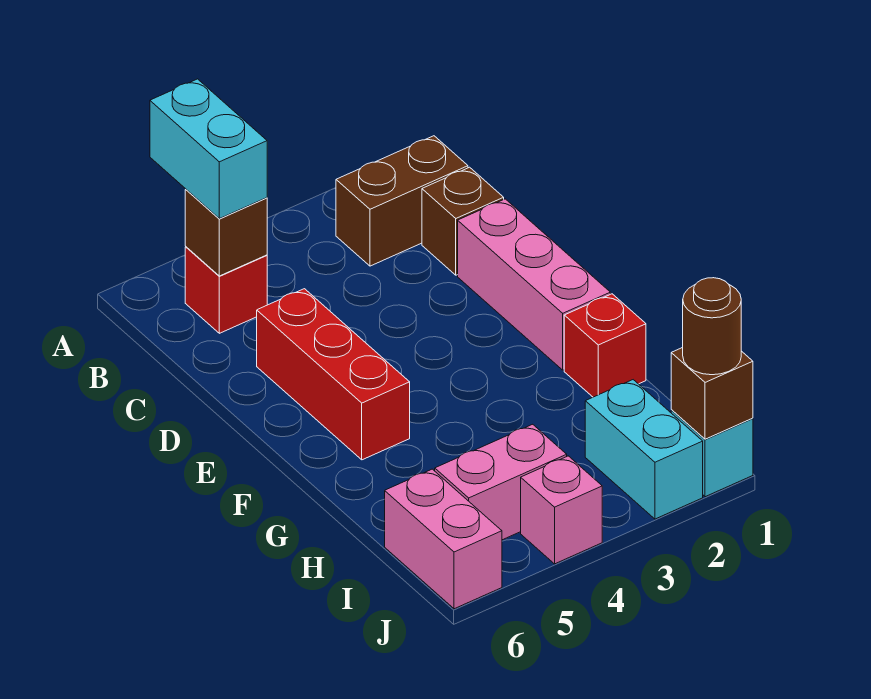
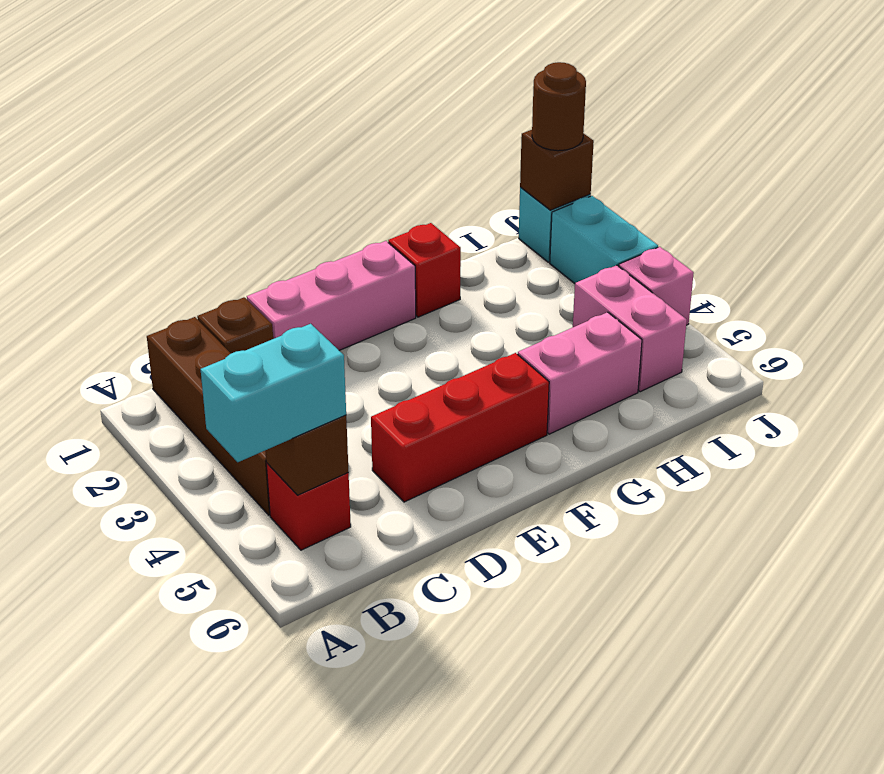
brown 1x2 brick [336,136,468,266] -> brown 1x4 brick [147,317,270,515]
cyan 1x2 brick [585,380,703,519] -> cyan 1x2 brick turned to [550,196,658,284]
pink 1x2 brick [385,469,502,609] -> pink 1x2 brick moved to [518,312,642,434]

